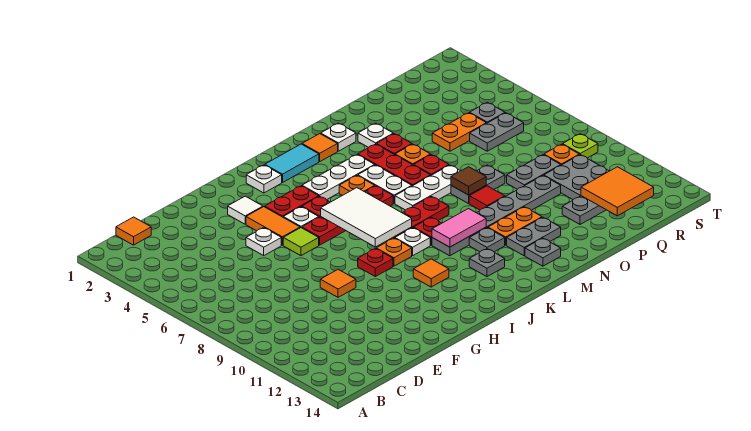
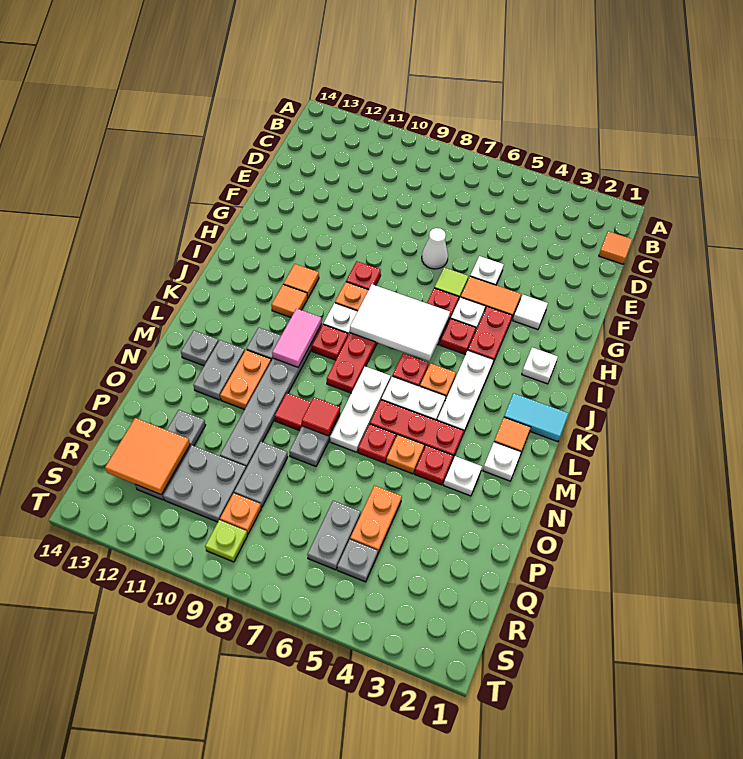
none -> white 1x1 cone [422,228,448,269]
orange 1x1 tile [320,269,356,297] -> orange 1x1 tile moved to [271,285,308,317]
cyan 1x2 tile [265,144,319,183] -> cyan 1x2 tile turned to [504,393,569,442]
grey 1x1 plate [469,249,505,277] -> none
brown 1x1 tile [451,167,486,195] -> red 1x1 tile [302,397,340,436]

